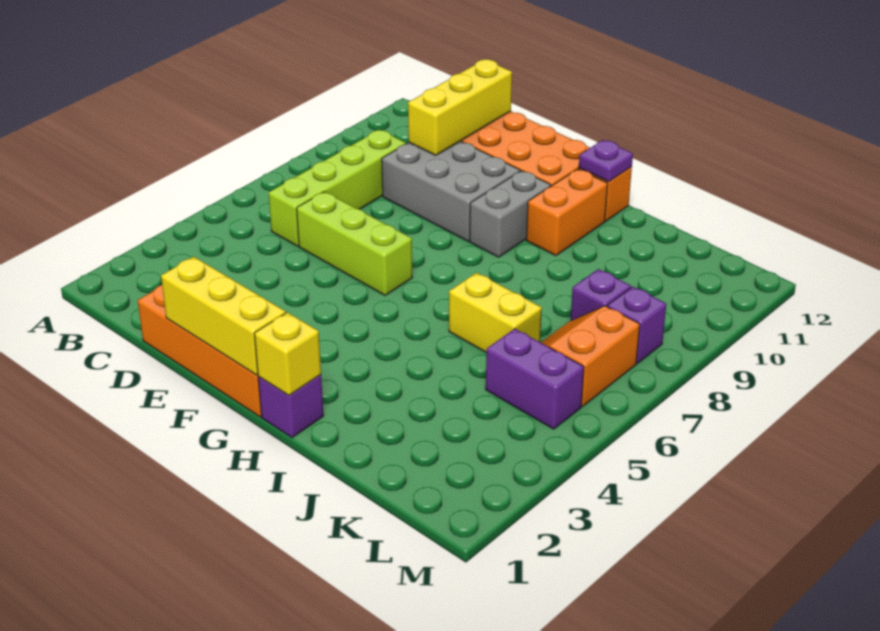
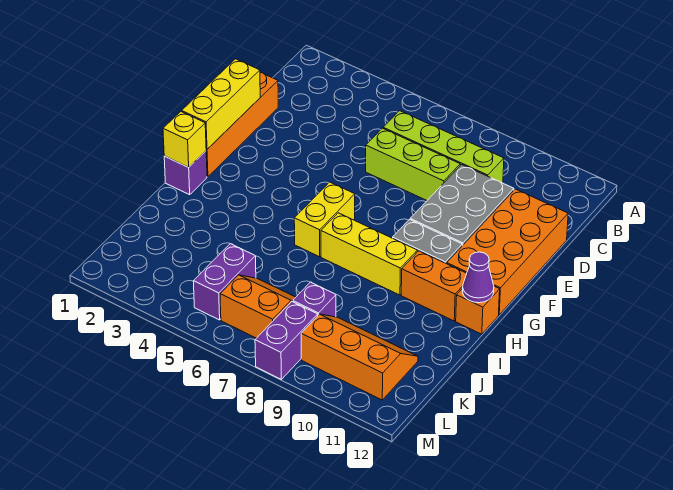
lime 1x3 brick [297,192,412,295] -> lime 1x3 brick turned to [366,128,460,200]
yellow 1x3 brick [408,59,512,155] -> yellow 1x3 brick moved to [321,213,417,295]
purple 1x1 plate [579,140,633,182] -> purple 1x1 cone [463,252,494,303]
yellow 1x2 brick [449,273,542,353] -> yellow 1x2 brick moved to [294,182,355,257]
none -> orange 2x3 slope [301,314,418,400]
purple 1x1 brick [607,287,666,363] -> purple 1x2 brick [255,302,318,379]

